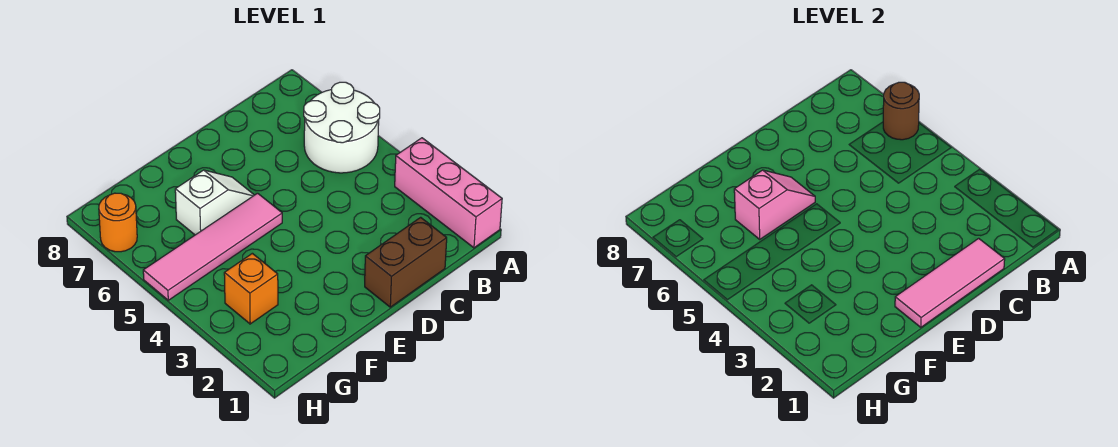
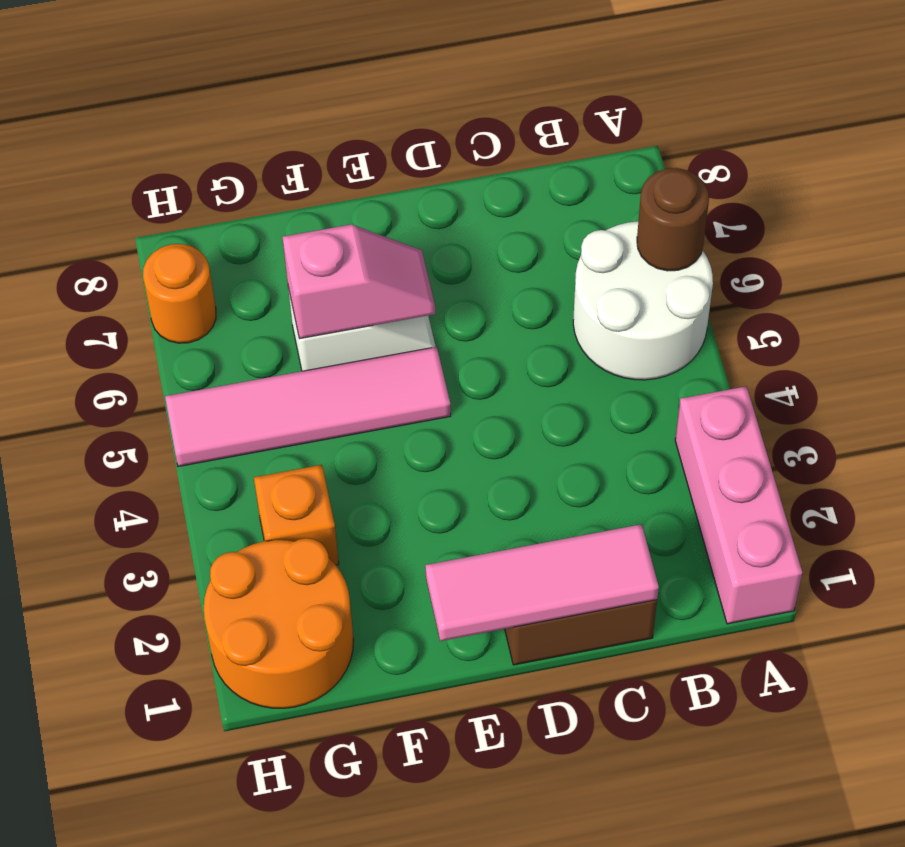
none -> orange 2x2 round brick [204,538,354,708]

